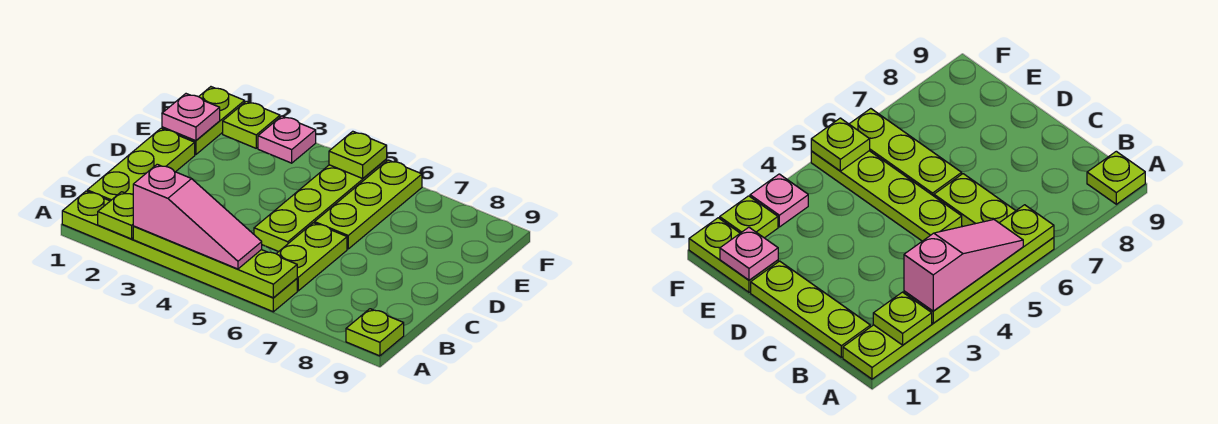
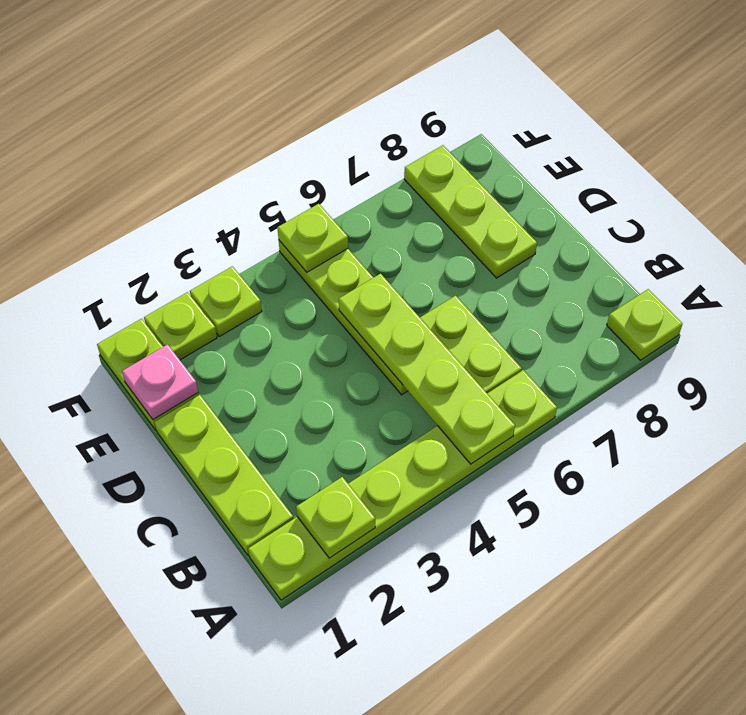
lime 1x4 plate [133,226,297,298] -> lime 1x4 plate turned to [339,274,515,464]
pink 1x3 slope [133,164,262,269] -> none
lime 1x3 plate [315,160,422,249] -> lime 1x3 plate moved to [404,145,537,278]
pink 1x1 plate [258,116,316,163] -> lime 1x1 plate [190,266,262,336]

